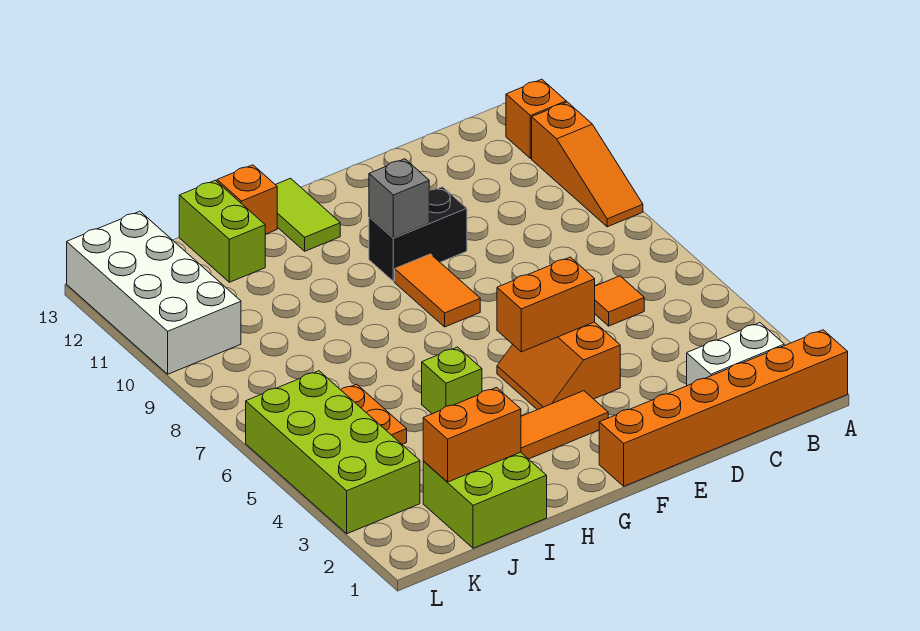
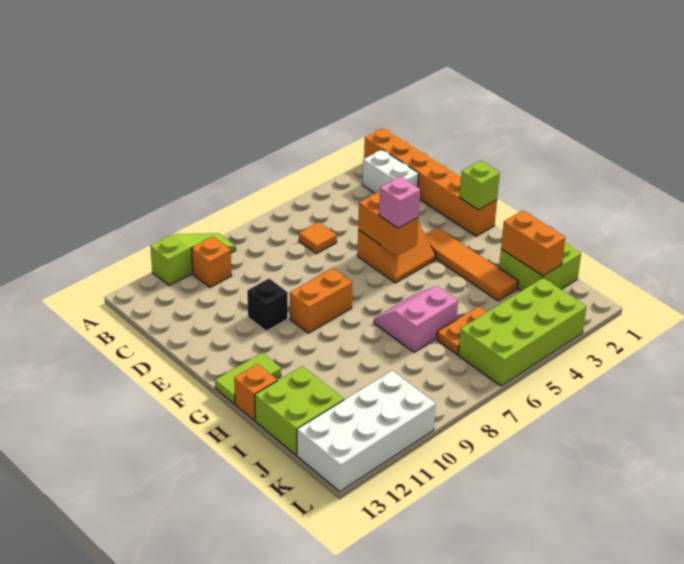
orange 1x3 slope [532,102,643,227] -> lime 1x3 slope [150,233,236,286]
orange 1x1 brick [506,79,566,158] -> orange 1x1 brick moved to [192,237,232,287]
black 1x2 brick [369,187,467,281] -> black 1x1 brick [247,279,288,331]
none -> pink 1x1 brick [379,176,420,228]
orange 1x2 tile [395,254,480,327] -> orange 1x2 brick [290,268,352,333]
grey 1x1 brick [369,159,429,238] -> none
lime 1x1 brick [422,347,482,414] -> lime 1x1 brick moved to [460,161,500,210]
none -> pink 2x2 slope [374,286,458,352]
lime 1x2 brick [179,180,266,282] -> lime 2x2 brick [255,366,344,455]

